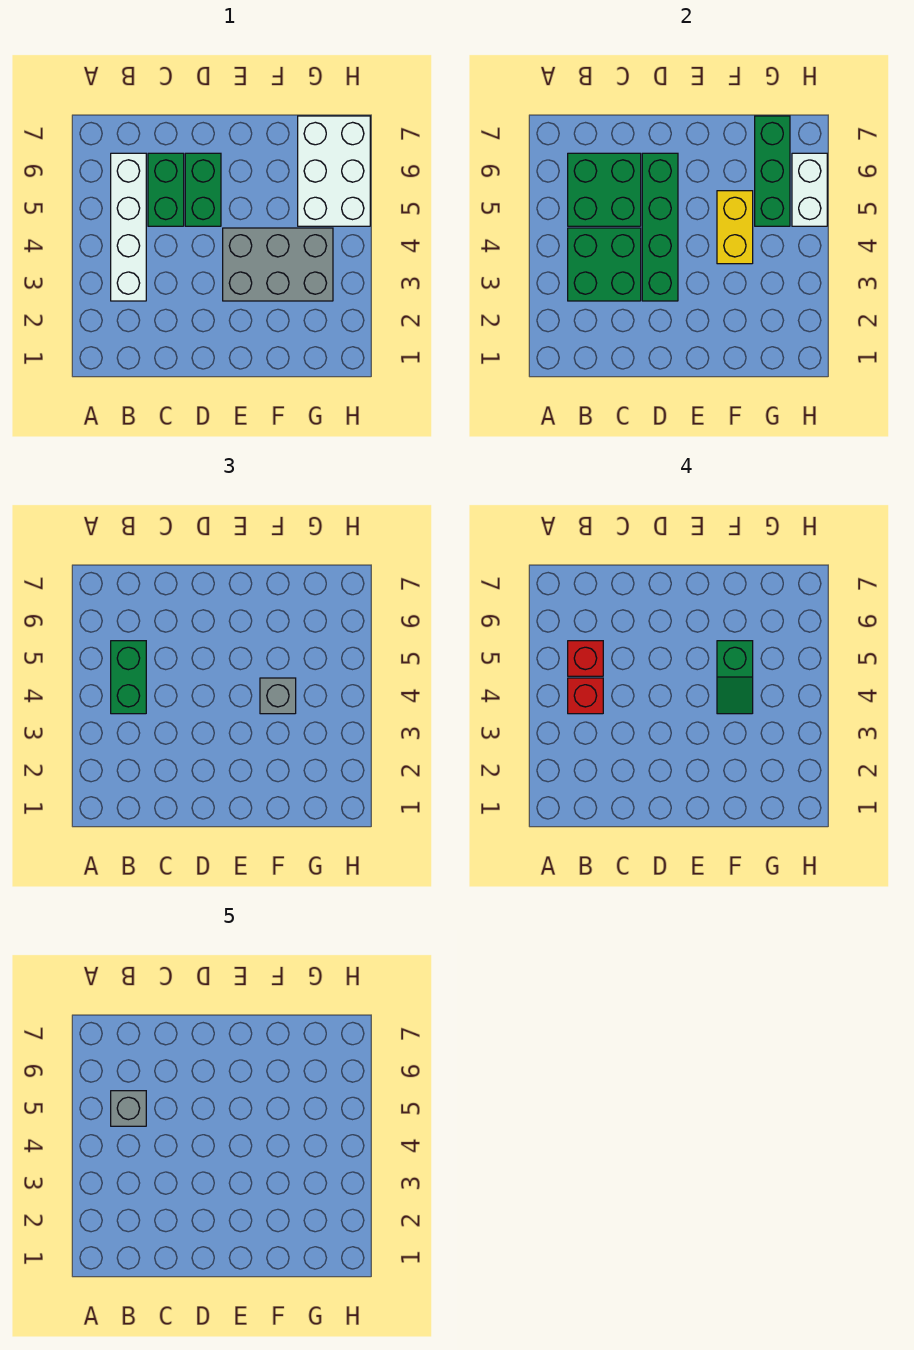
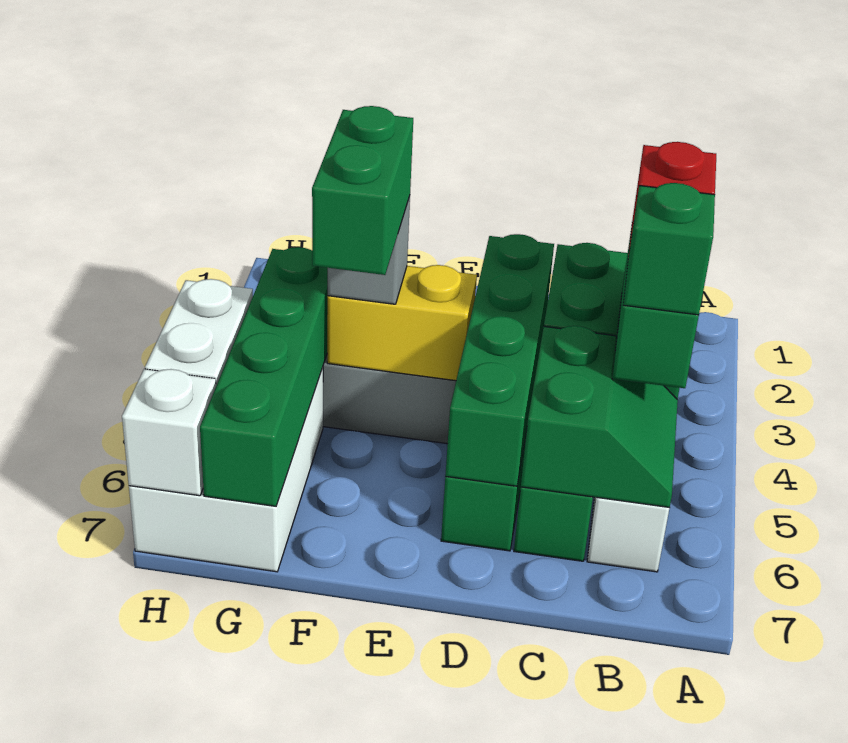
green 2x2 brick [568,153,641,226] -> green 2x2 slope [521,326,678,508]
red 1x1 brick [568,641,603,676] -> green 1x1 brick [623,183,715,315]
grey 1x1 brick [111,1091,146,1126] -> none
yellow 1x2 brick [717,191,753,264] -> yellow 1x2 brick turned to [327,265,477,381]
green 1x2 slope [717,641,753,714] -> green 1x2 brick [312,106,413,275]
green 1x3 brick [755,116,790,226] -> green 1x4 brick [200,247,328,506]
none -> white 1x1 brick [122,369,216,496]

